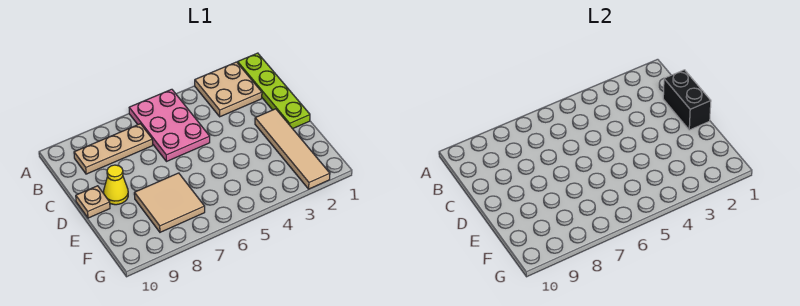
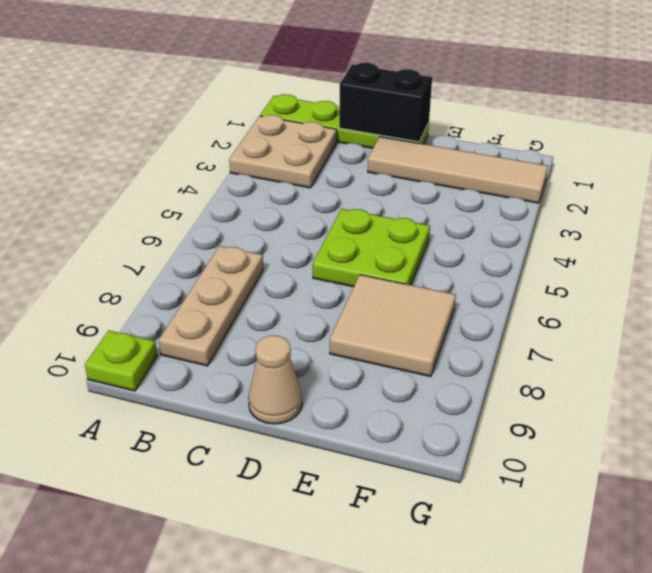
pink 2x3 plate [129,89,210,162] -> none
none -> lime 1x1 plate [85,330,157,391]
none -> lime 2x2 plate [313,209,430,287]
yellow 1x1 cone [104,165,128,205] -> none
tan 1x1 plate [76,186,110,218] -> tan 1x1 cone [248,335,302,424]

